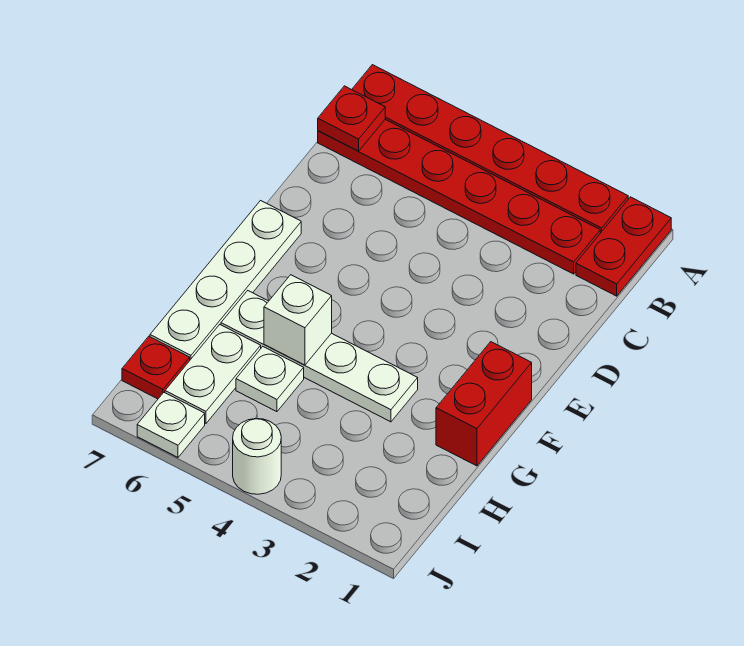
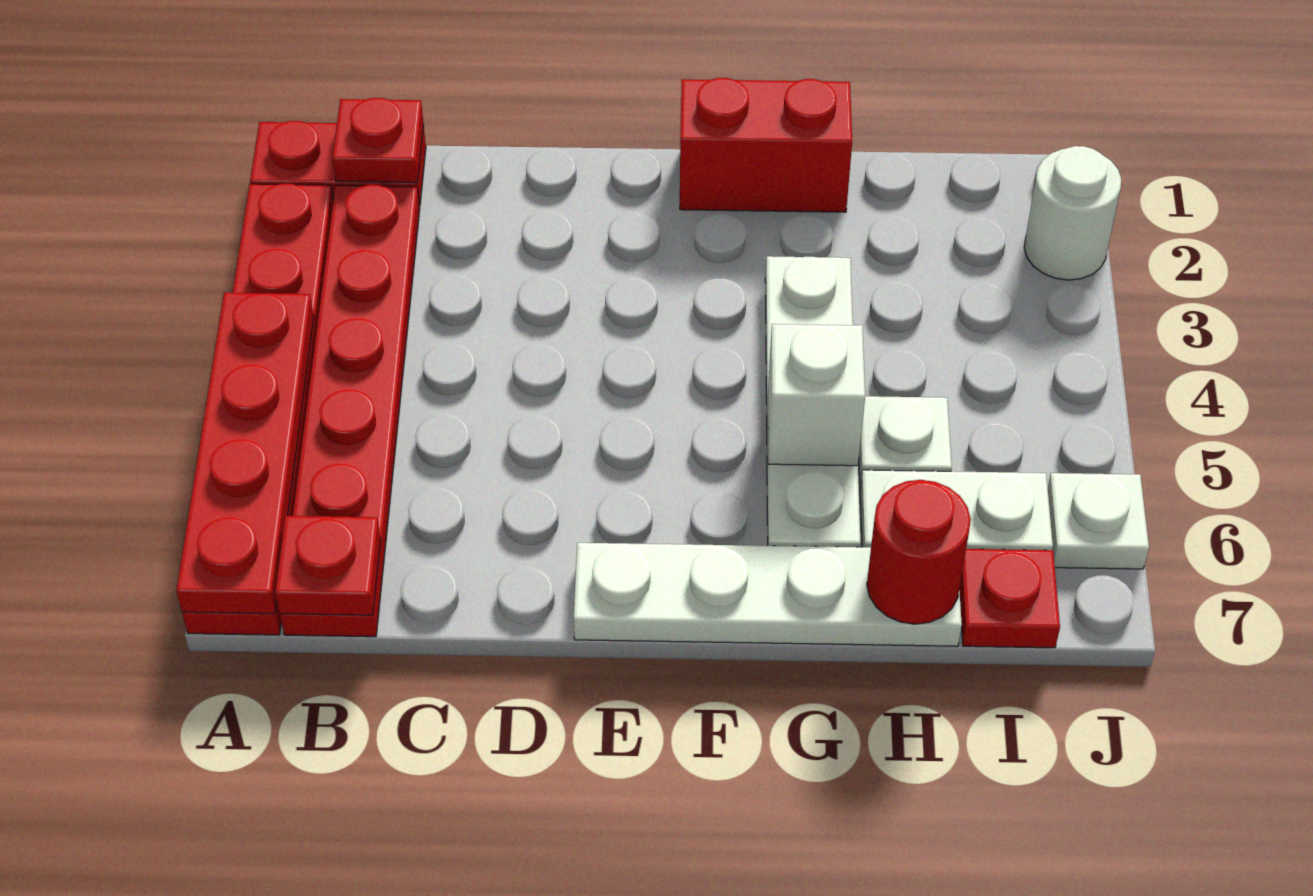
none -> red 1x4 plate [176,293,314,614]
none -> red 1x1 plate [332,98,424,183]
none -> red 1x1 round brick [867,480,971,624]
white 1x1 round brick [233,419,281,494] -> white 1x1 round brick moved to [1024,146,1121,280]

